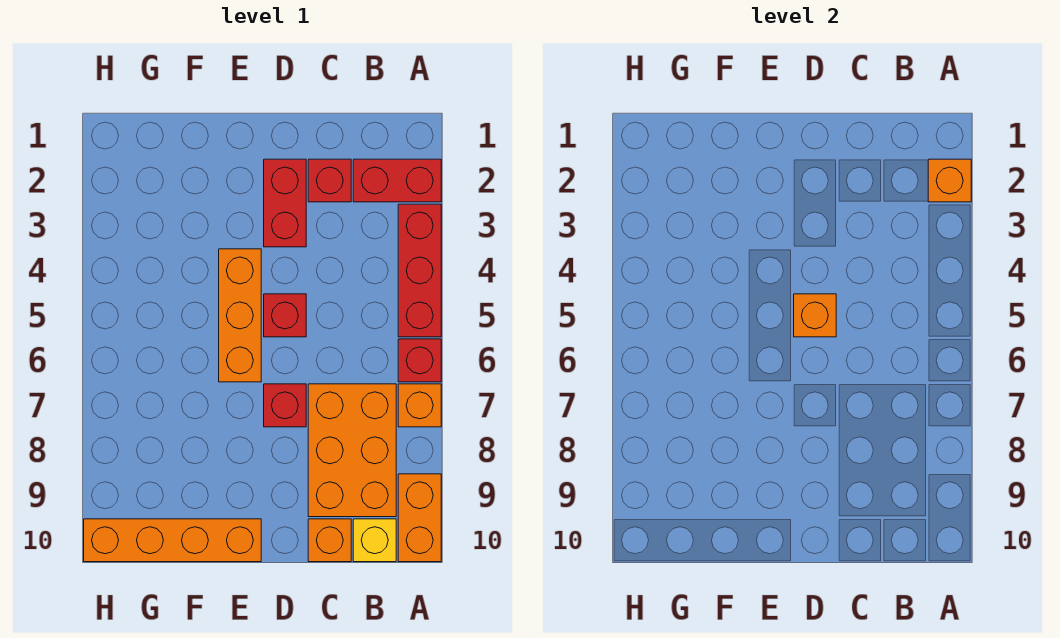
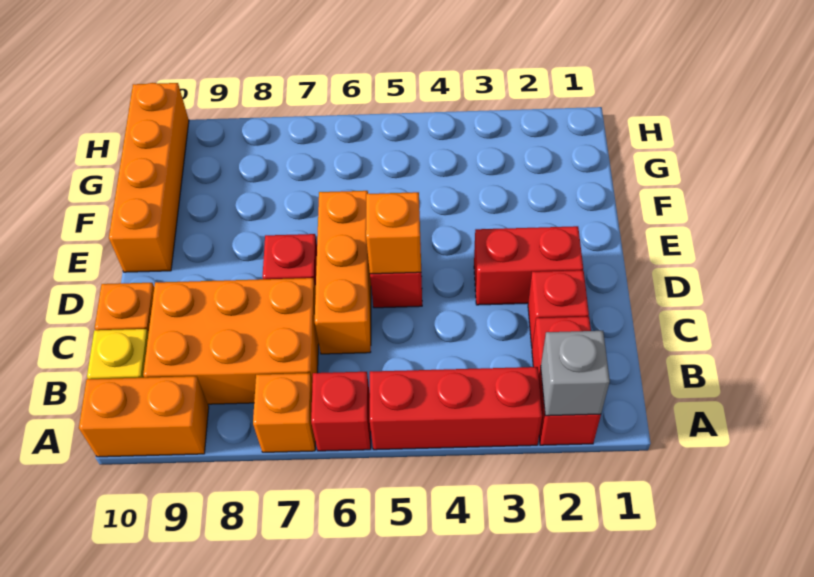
orange 1x1 brick [928,159,971,202] -> grey 1x1 brick [541,331,610,416]
orange 1x3 brick [219,249,261,382] -> orange 1x3 brick turned to [315,191,371,354]

